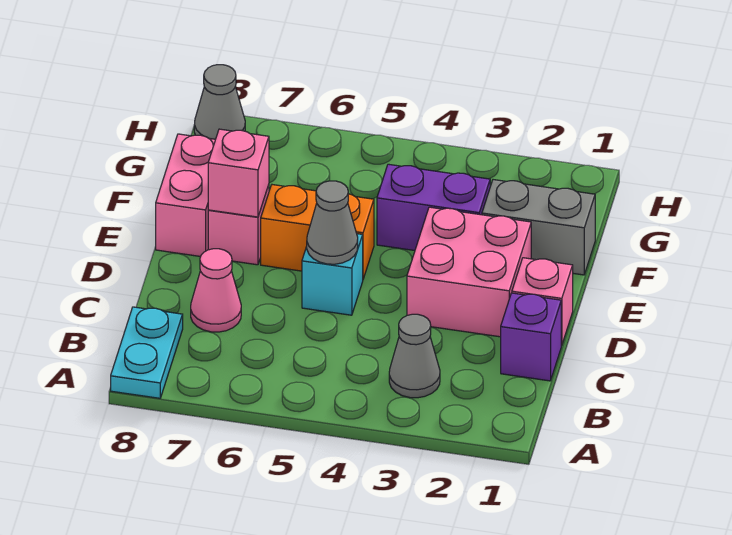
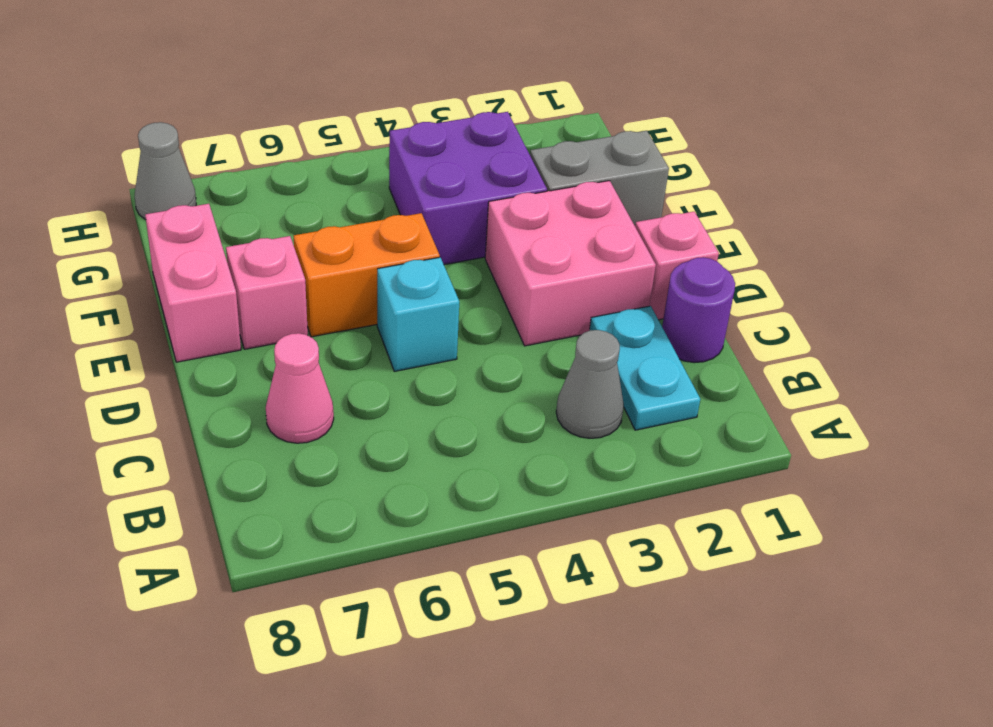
cyan 1x2 plate [111,307,183,398] -> cyan 1x2 plate moved to [590,306,700,430]
purple 1x1 brick [501,293,561,381] -> purple 1x1 round brick [662,257,735,363]
grey 1x1 cone [307,181,358,264] -> none
pink 1x1 brick [208,129,269,217] -> none
purple 1x2 brick [377,164,490,251] -> purple 2x2 brick [389,112,547,265]

